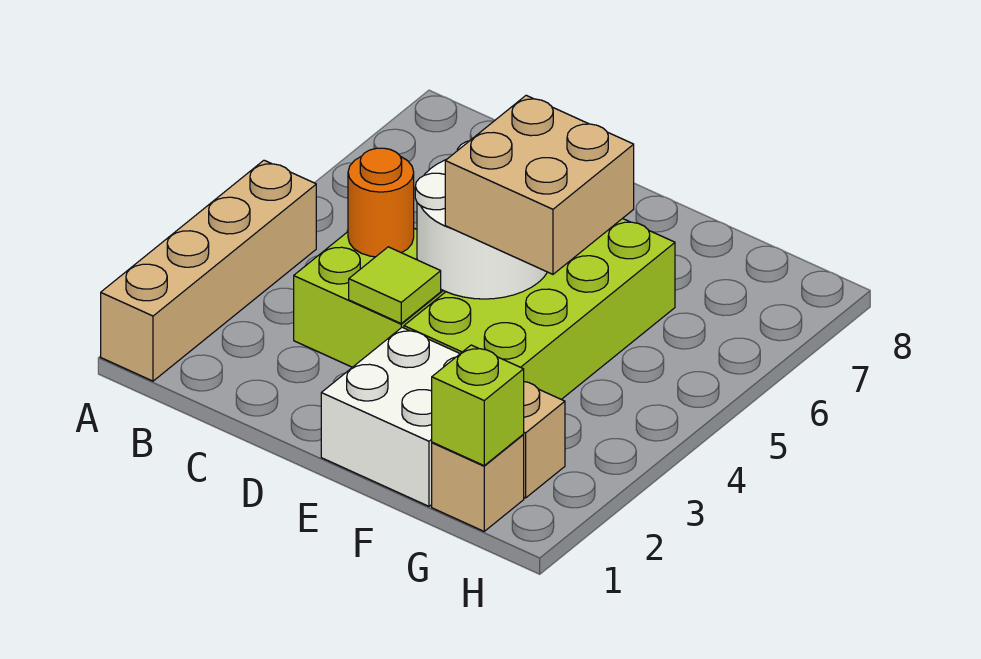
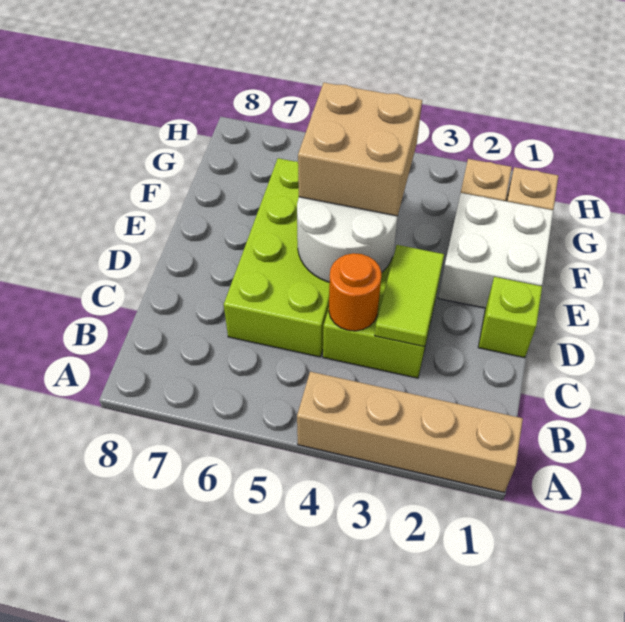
lime 1x1 tile [349,247,441,323] -> lime 1x2 tile [375,245,444,347]
lime 2x4 brick [404,218,675,399] -> lime 2x4 brick turned to [224,158,330,357]
lime 1x1 brick [432,345,524,465] -> lime 1x1 brick moved to [478,277,542,358]

